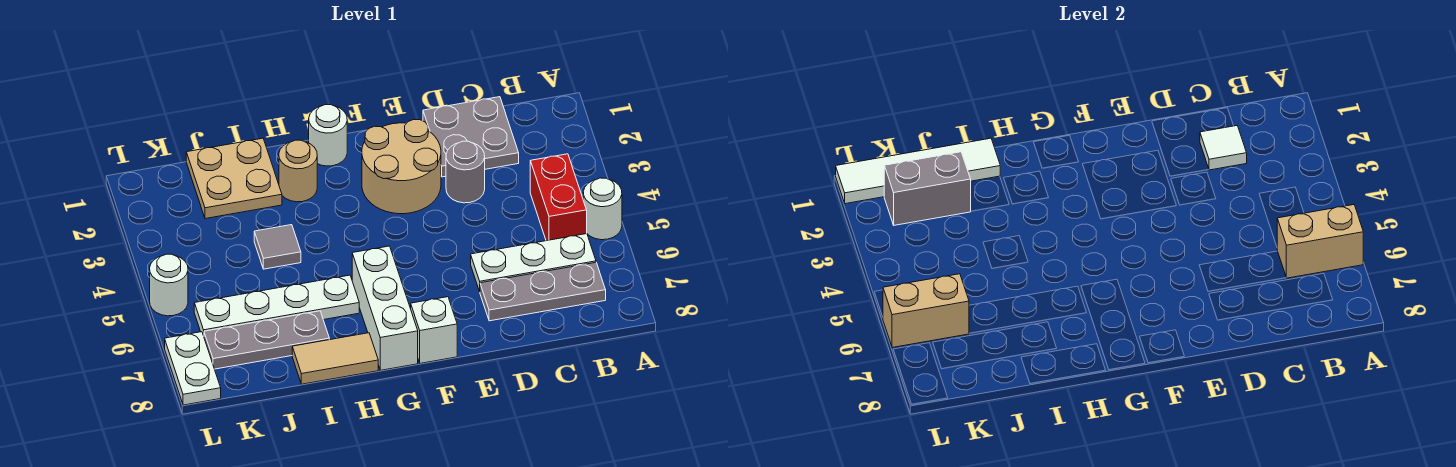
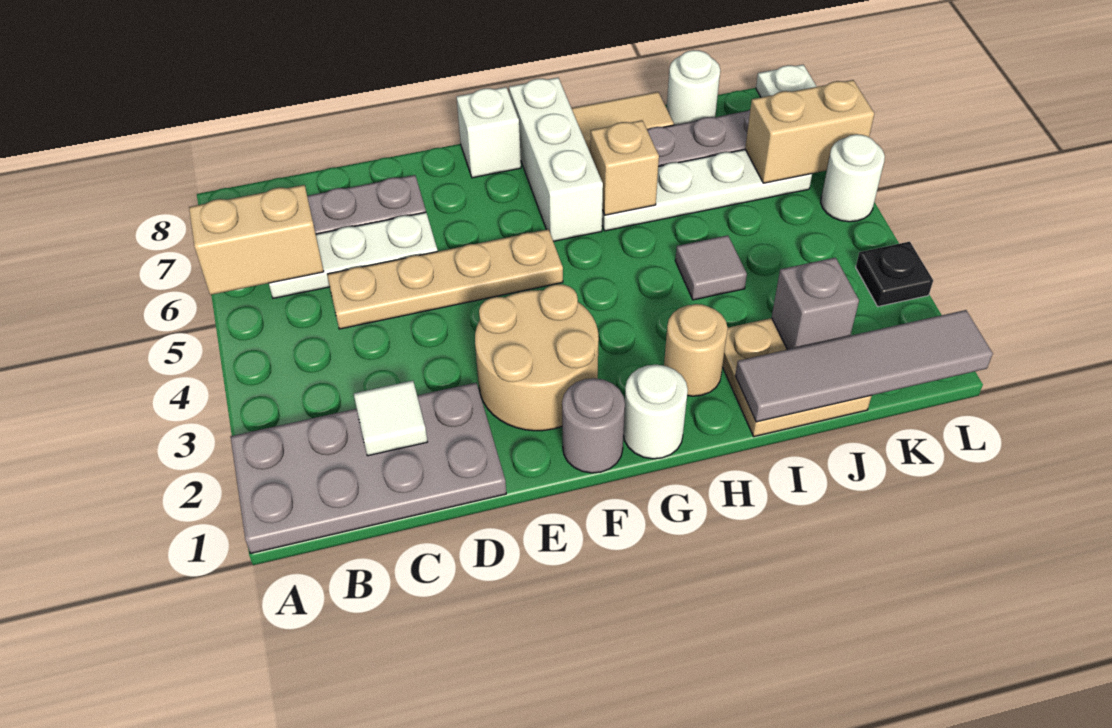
white 1x1 round brick [583,178,622,240] -> white 1x1 round brick moved to [667,50,720,125]
red 1x2 brick [530,154,587,241] -> none
grey 2x2 plate [423,97,519,177] -> grey 2x4 plate [231,383,506,553]
none -> tan 1x4 plate [327,229,563,329]
grey 1x1 round brick [446,141,485,203] -> grey 1x1 round brick moved to [562,378,625,473]
none -> tan 1x1 brick [590,120,659,215]
white 1x4 tile [836,138,1000,204] -> grey 1x4 tile [735,310,993,422]
grey 1x2 brick [884,152,971,225] -> grey 1x1 brick [772,258,859,350]
none -> black 1x1 plate [856,242,933,307]

